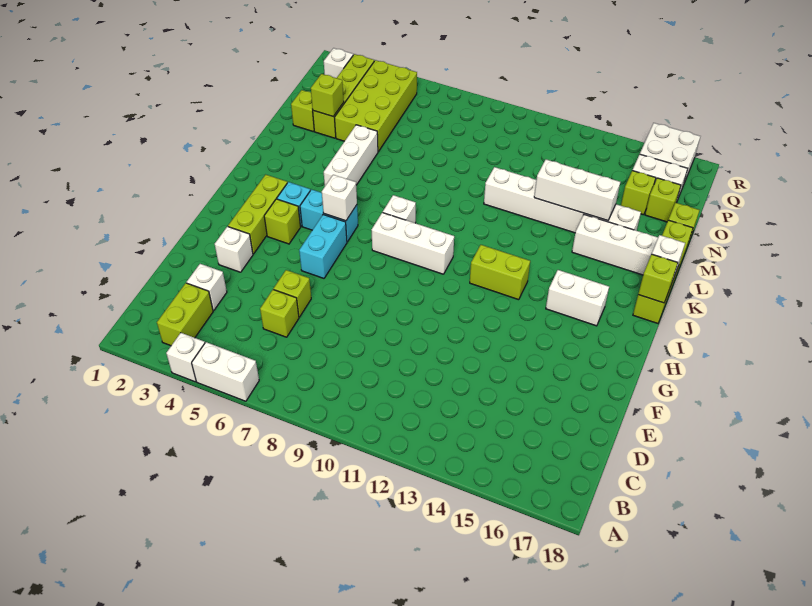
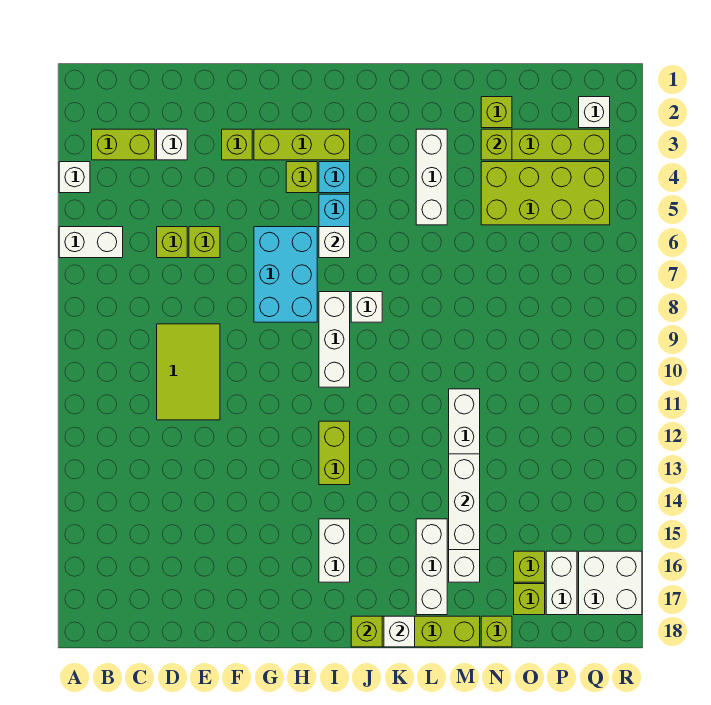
white 1x2 brick [192,342,259,401] -> white 1x2 brick turned to [59,227,123,258]
none -> lime 2x3 tile [157,324,220,420]
white 1x1 brick [215,227,253,272] -> lime 1x1 brick [222,129,252,160]
cyan 1x2 brick [299,215,347,278] -> cyan 2x3 brick [254,227,317,322]
white 1x3 brick [324,125,378,186] -> white 1x3 brick turned to [416,129,447,225]

